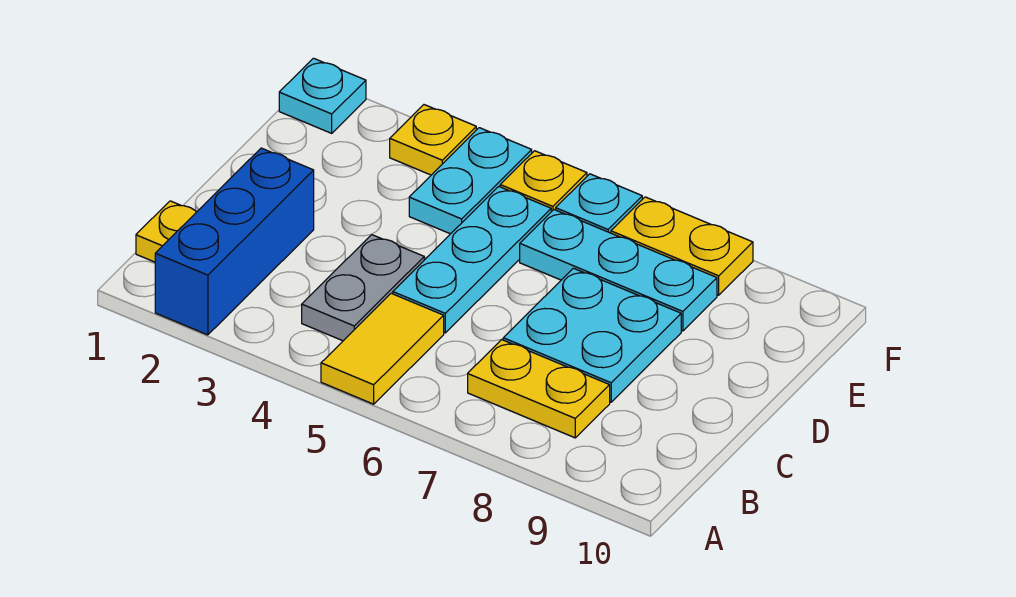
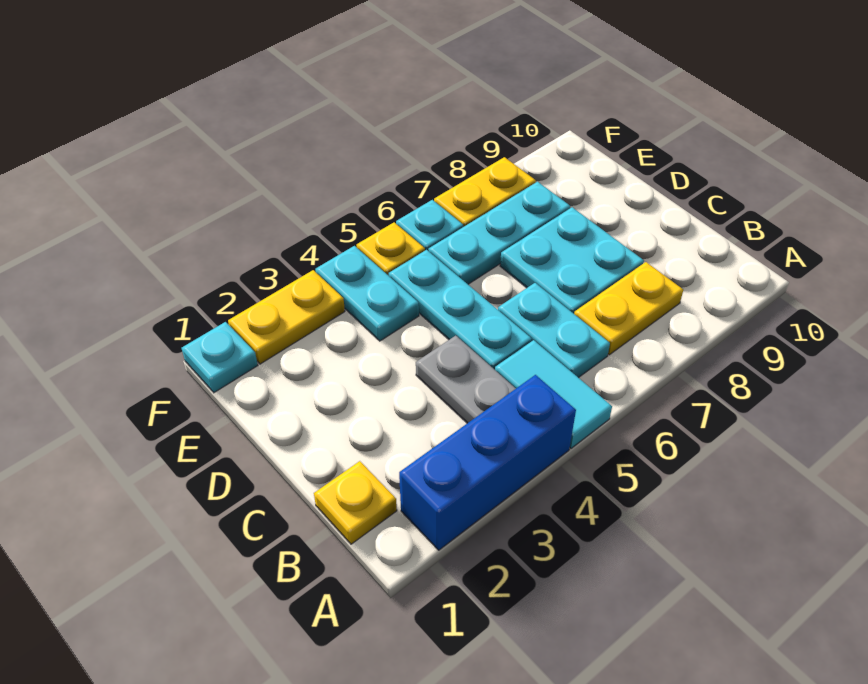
blue 1x3 brick [155,148,314,335] -> blue 1x3 brick turned to [399,375,576,550]
yellow 1x2 tile [321,293,444,404] -> cyan 1x2 tile [495,340,612,448]
none -> cyan 1x2 plate [498,283,610,378]
yellow 1x1 plate [390,105,476,175] -> yellow 1x2 plate [228,270,345,364]

